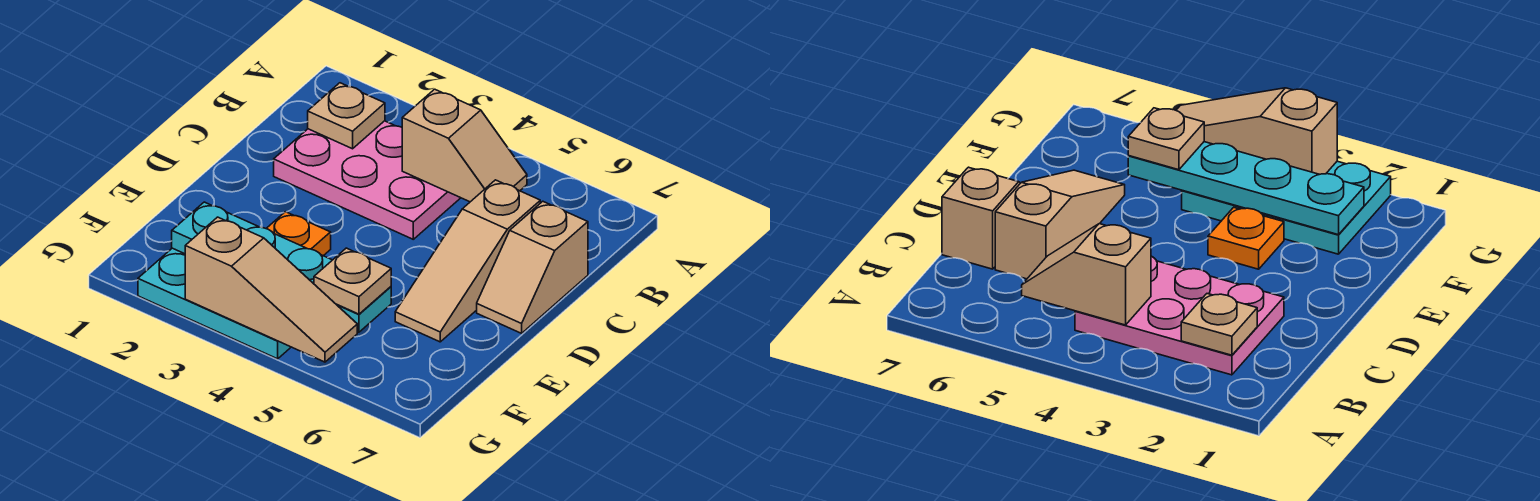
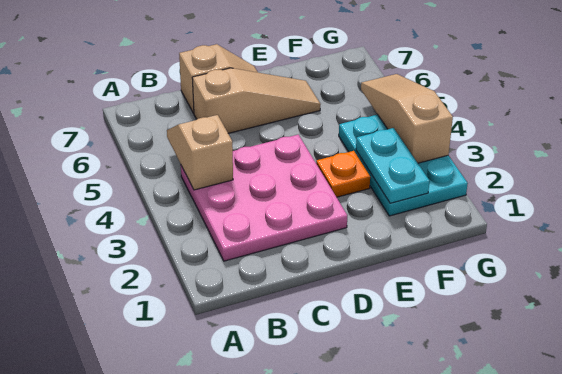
pink 2x3 plate [274,121,460,239] -> pink 3x3 plate [181,135,347,261]
tan 1x1 plate [308,83,385,149] -> none
cyan 1x4 plate [172,202,391,332] -> cyan 1x2 plate [356,128,429,203]
tan 1x1 plate [314,248,391,314] -> none

